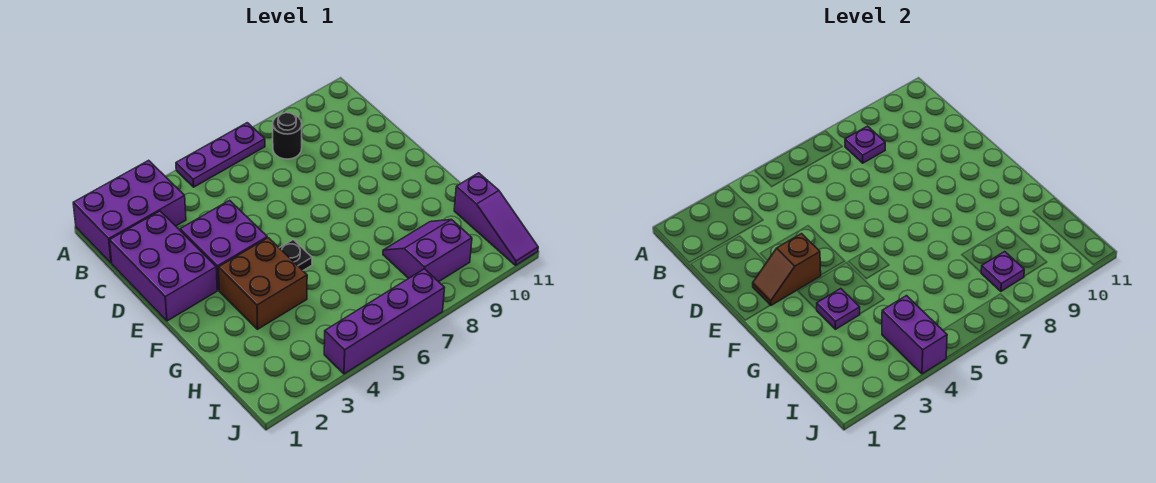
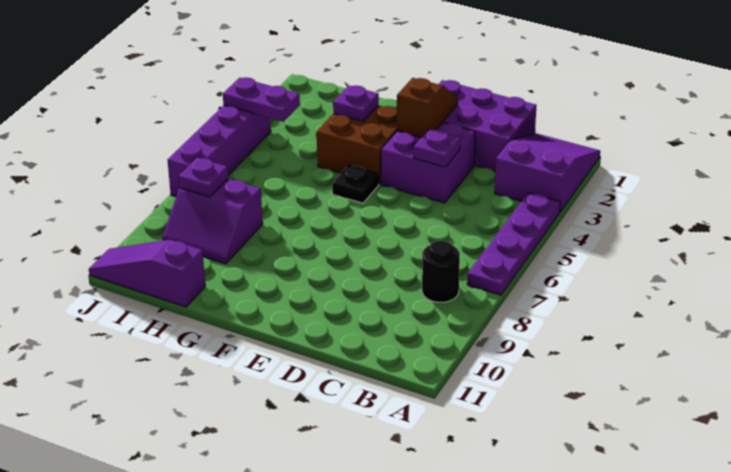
purple 2x3 brick [73,160,186,263] -> purple 2x3 slope [495,134,600,212]
purple 1x3 plate [176,123,265,187] -> purple 1x4 plate [467,193,560,295]
purple 1x1 plate [845,126,885,163] -> purple 1x1 plate moved to [414,129,460,167]
purple 2x2 slope [383,219,472,282] -> purple 2x2 slope turned to [162,179,263,264]
purple 1x2 brick [882,296,947,374] -> purple 1x2 plate [223,77,300,122]

